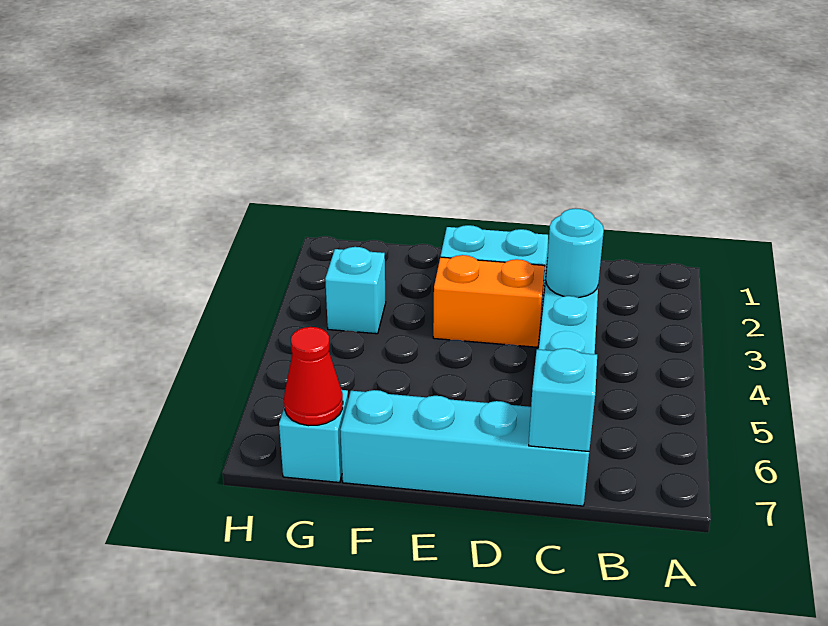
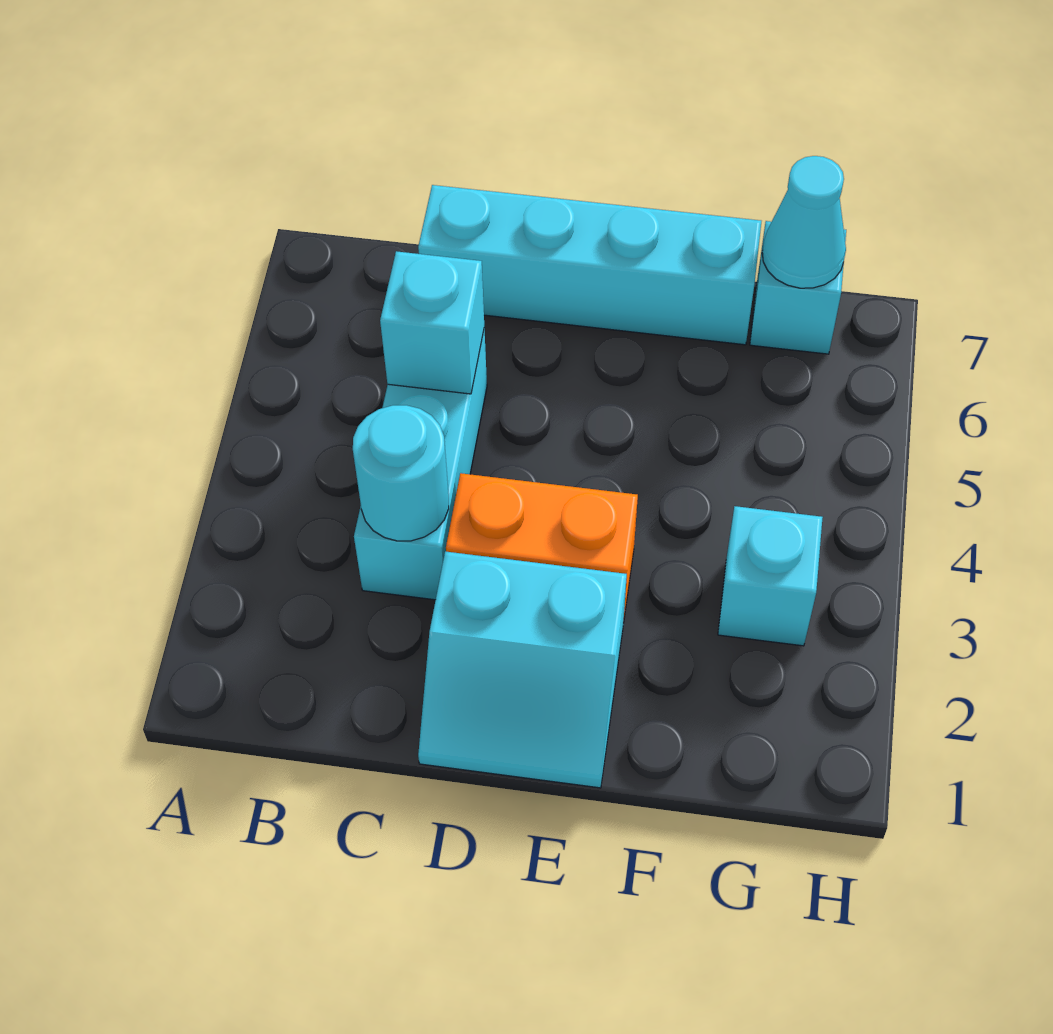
cyan 1x1 brick [529,348,597,451] -> cyan 1x1 brick moved to [380,251,484,394]
red 1x1 cone [284,327,343,426] -> cyan 1x1 cone [762,156,846,288]

